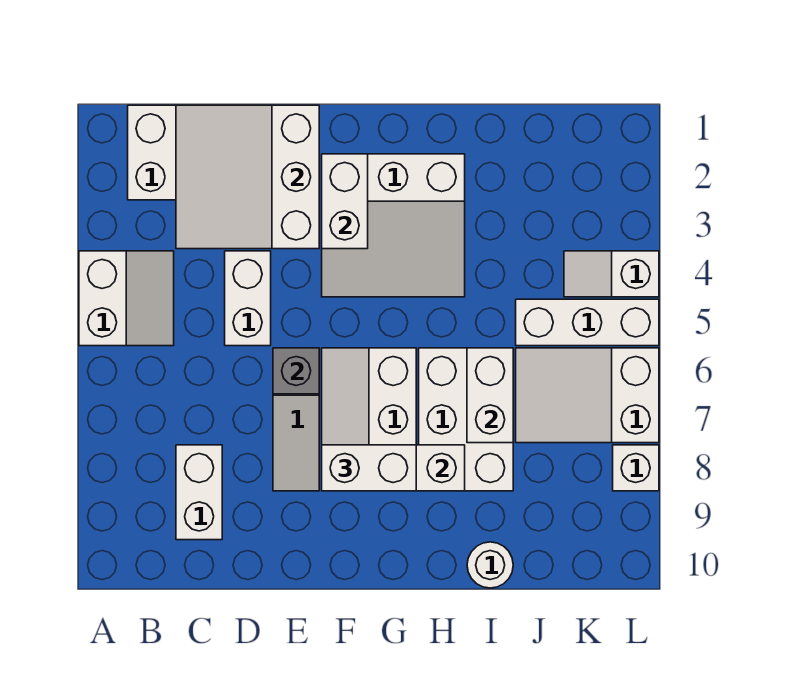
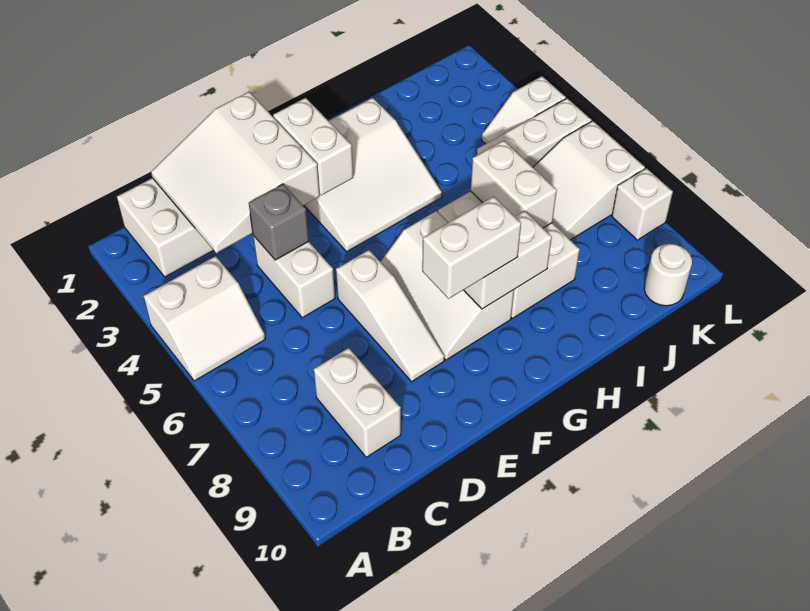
white 2x2 slope [79,251,174,346] -> white 2x2 slope turned to [144,256,265,381]
grey 1x1 brick [273,348,319,394] -> grey 1x1 brick moved to [249,184,309,260]
white 1x1 round brick [467,542,513,588] -> white 1x1 round brick moved to [644,244,692,306]

